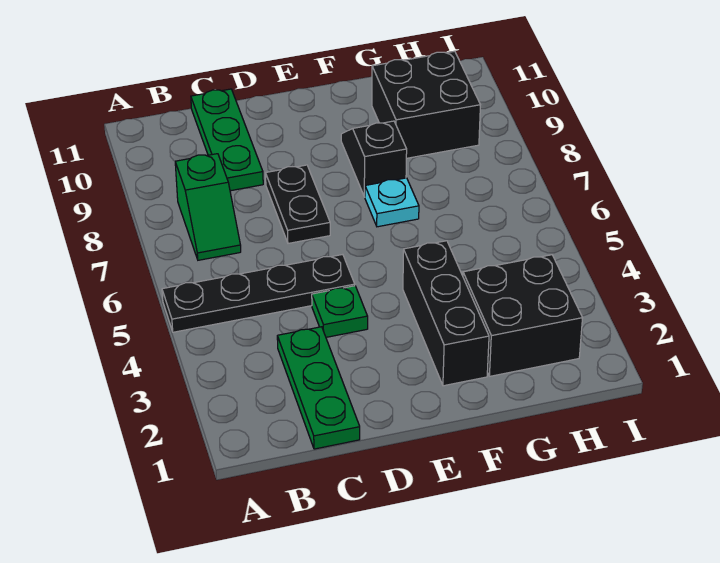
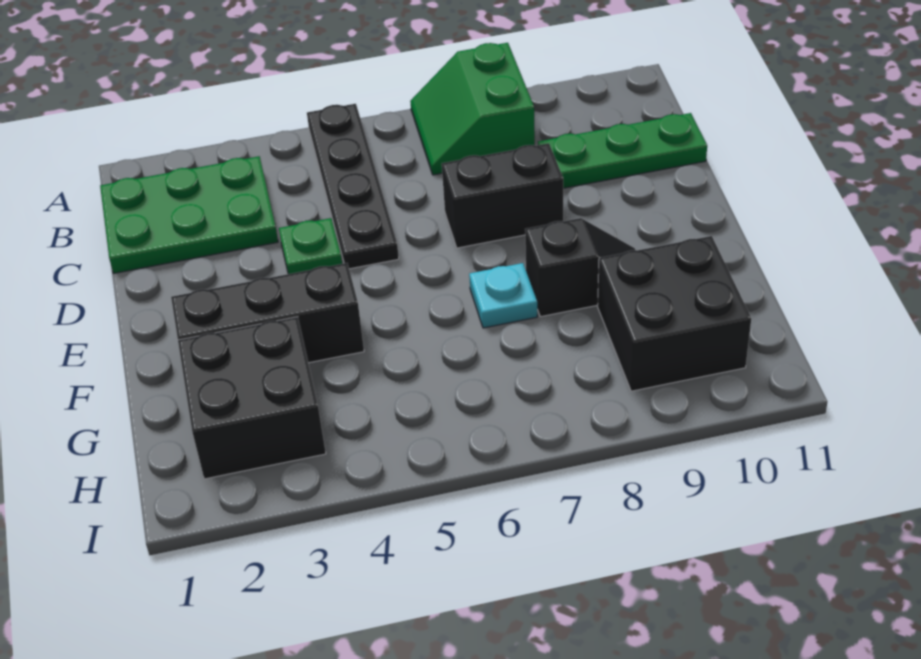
green 1x2 slope [175,154,241,260] -> green 2x2 slope [410,43,535,175]
green 1x3 plate [277,327,360,449] -> green 2x3 plate [100,156,278,273]
black 1x2 plate [266,165,330,243] -> black 1x2 brick [442,143,563,248]

